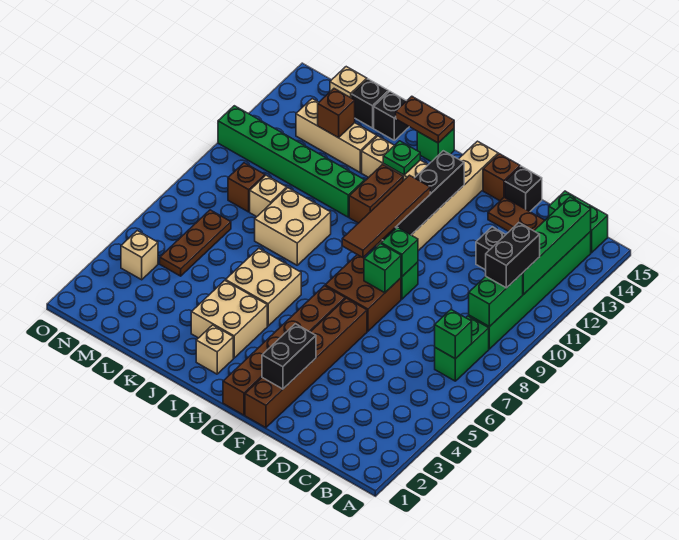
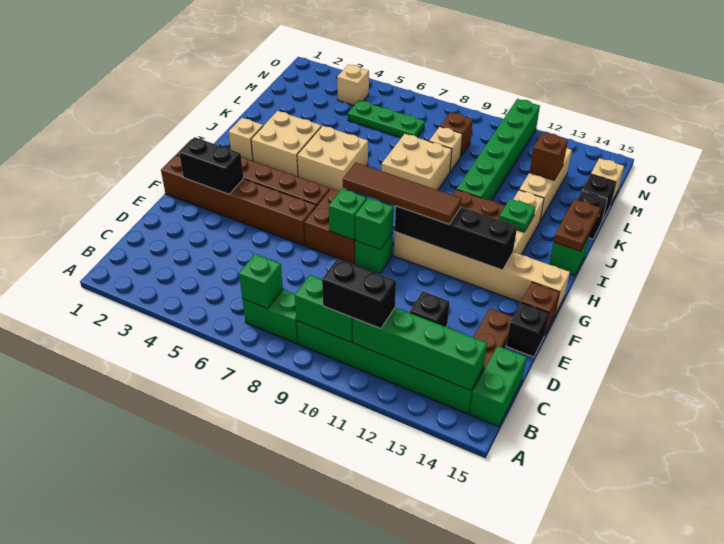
brown 1x3 plate [160,210,231,276] -> green 1x3 plate [348,100,425,138]

